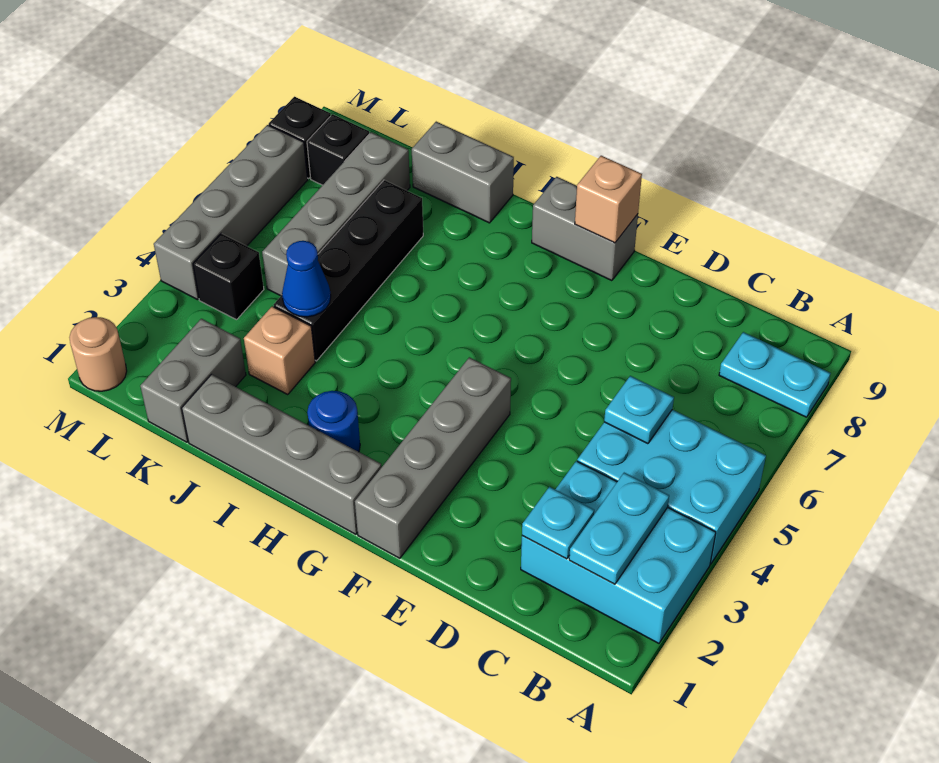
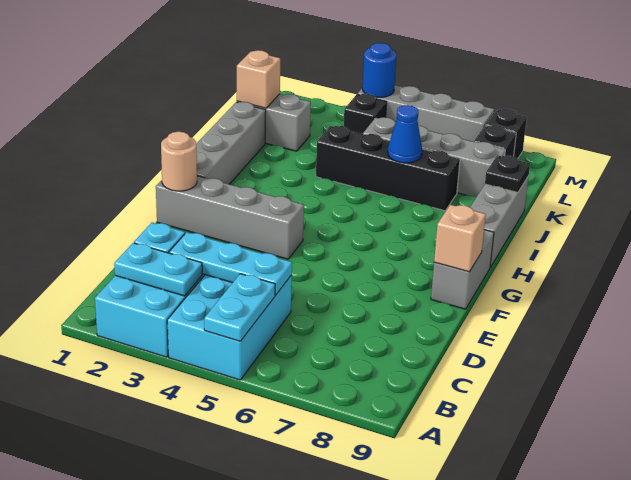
cyan 1x2 plate [719,332,831,417] -> cyan 1x2 plate moved to [204,274,275,341]
cyan 1x1 plate [604,376,674,444] -> cyan 1x3 plate [169,232,292,295]
blue 1x1 round brick [307,391,360,452] -> blue 1x1 round brick moved to [362,43,396,97]
grey 1x2 brick [412,122,514,223] -> grey 1x3 brick [470,176,529,268]
tan 1x1 brick [244,306,315,395] -> tan 1x1 brick moved to [237,50,280,108]
blue 1x1 cone [282,241,331,317] -> blue 1x1 cone moved to [388,105,422,163]
none -> black 1x1 plate [485,155,530,192]
tan 1x1 round brick [69,317,127,391] -> tan 1x1 round brick moved to [161,132,197,191]

